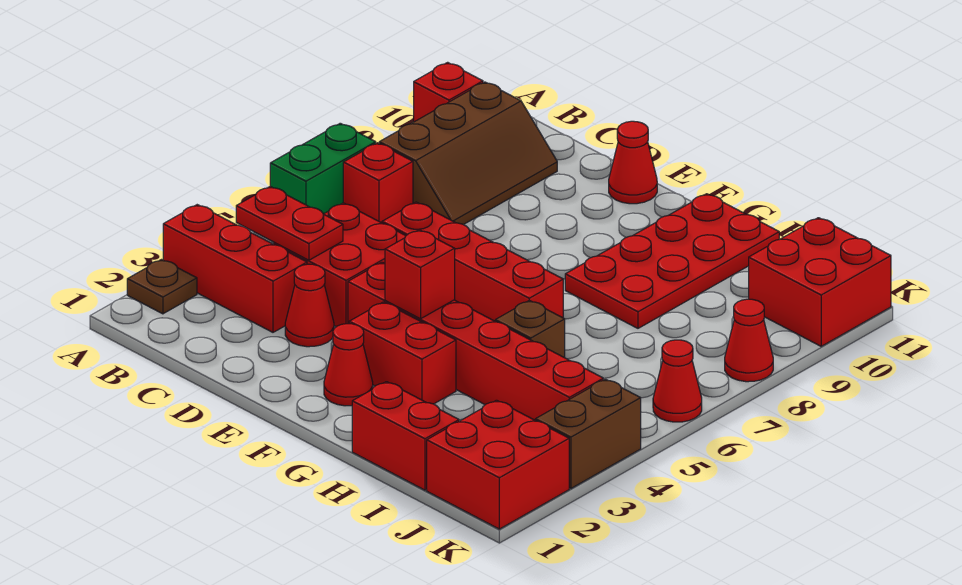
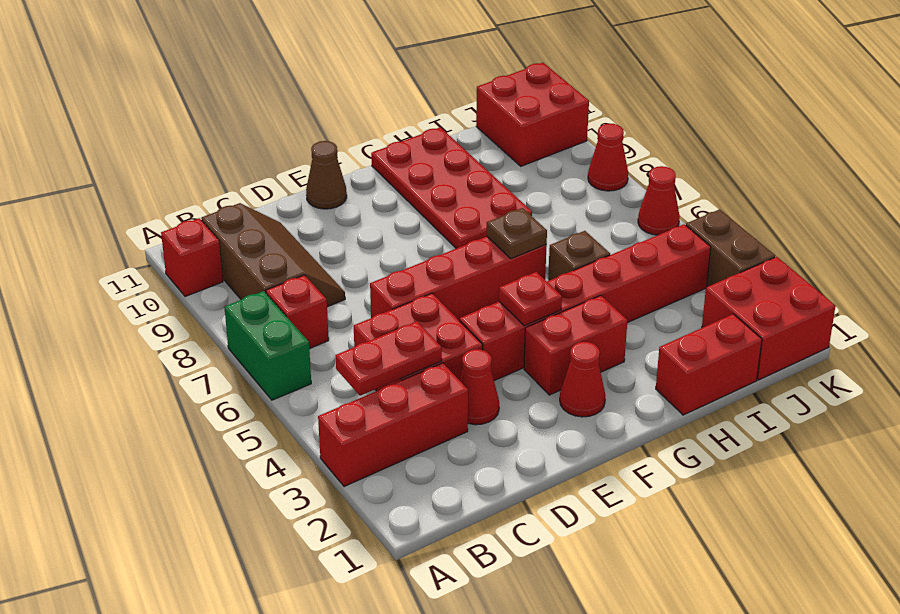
brown 1x1 plate [127,260,197,314] -> brown 1x1 plate moved to [487,208,547,259]
red 1x1 cone [609,121,657,204] -> brown 1x1 cone [306,141,347,209]
red 1x1 brick [385,230,455,319] -> red 1x1 plate [499,272,562,326]

